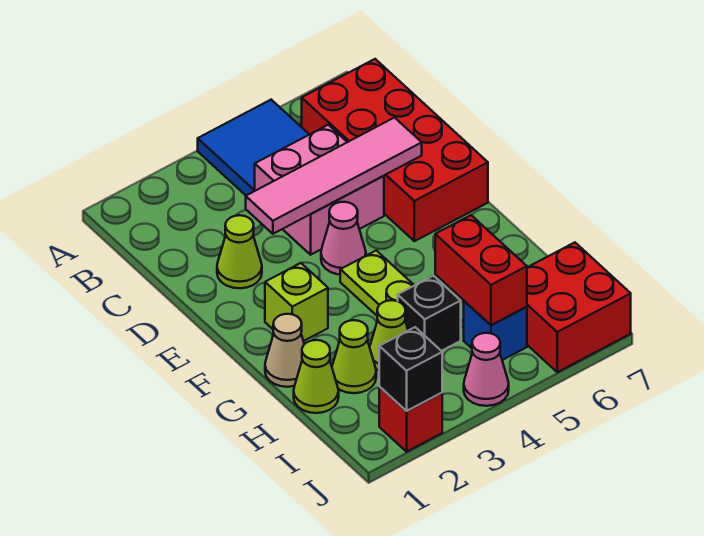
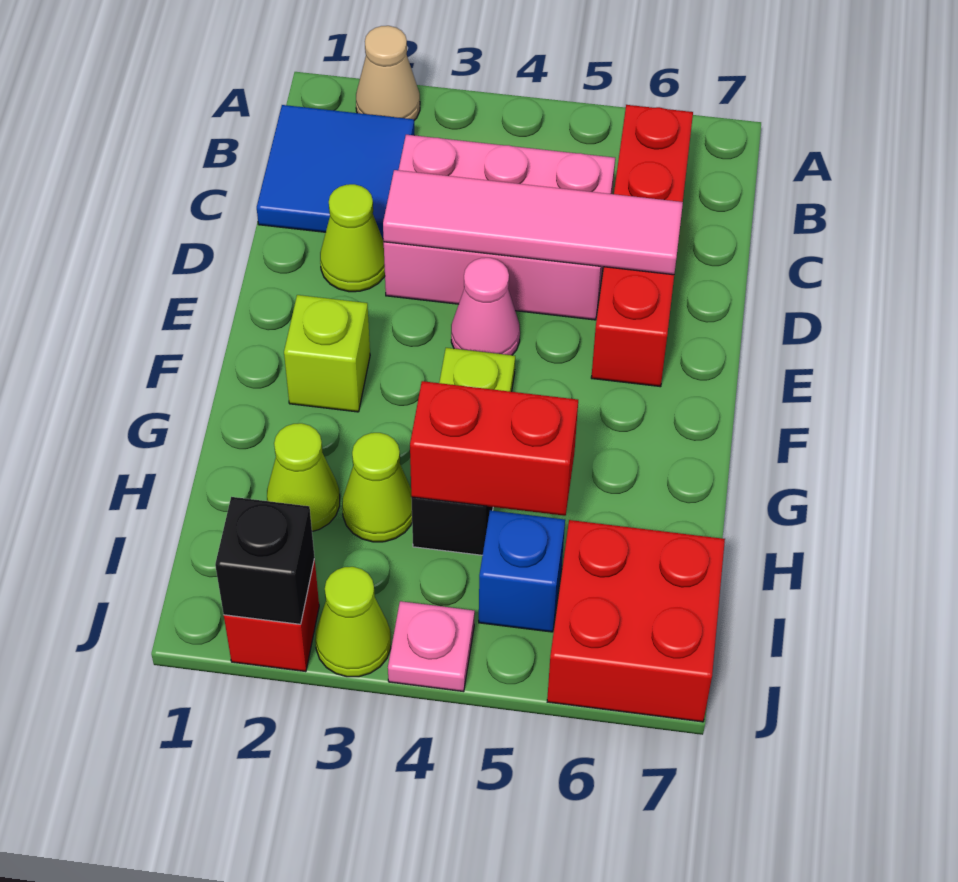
blue 2x2 tile [198,100,309,195] -> blue 2x2 tile moved to [257,105,414,239]
red 2x4 brick [302,59,488,241] -> red 1x4 brick [591,105,693,387]
pink 2x2 brick [255,125,384,255] -> pink 2x3 brick [384,135,615,320]
tan 1x1 cone [265,314,304,387] -> tan 1x1 cone moved to [356,26,420,120]
lime 1x1 cone [294,340,339,413] -> lime 1x1 cone moved to [315,567,391,677]
red 1x2 brick [435,215,527,325] -> red 1x2 brick turned to [410,381,578,516]
pink 1x1 cone [464,333,509,406] -> pink 1x1 plate [388,601,475,692]

